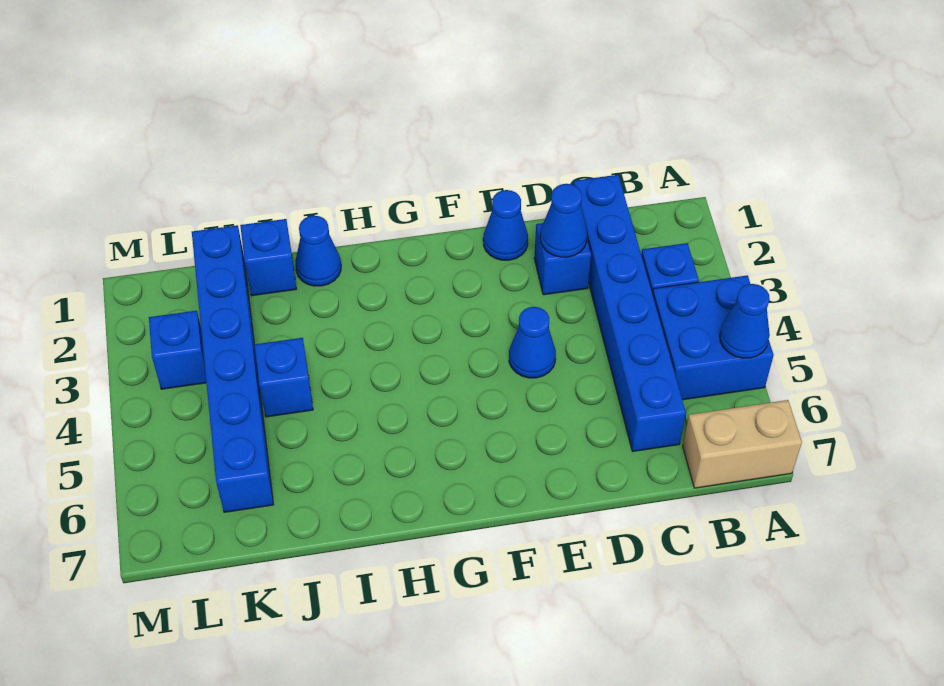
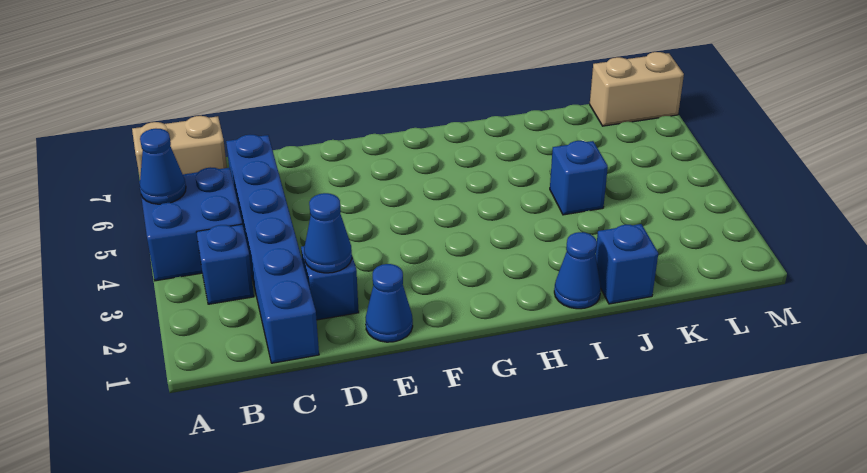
blue 1x1 cone [509,307,556,378] -> none
blue 1x6 brick [192,225,273,512] -> none
blue 1x1 brick [149,311,206,389] -> none
none -> tan 1x2 brick [590,52,684,126]

